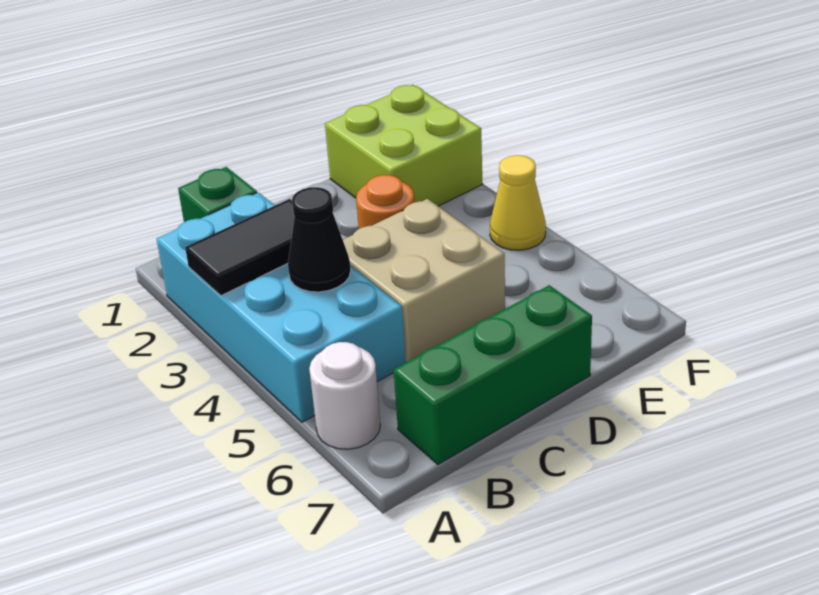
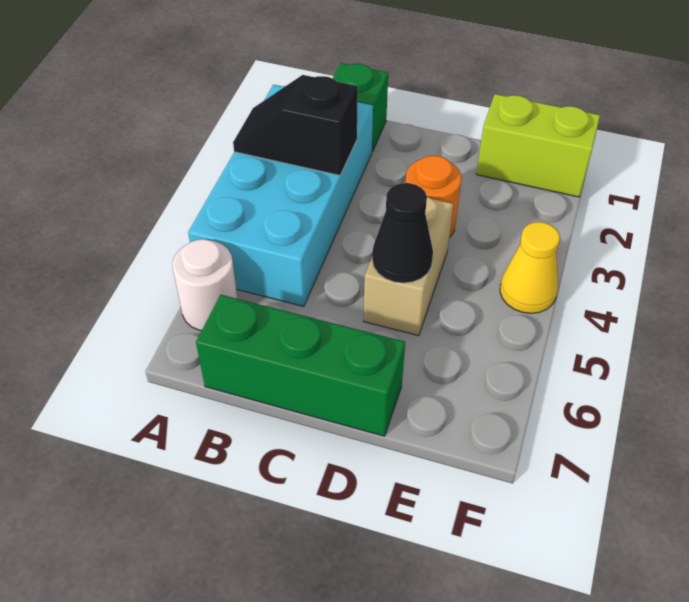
black 1x2 tile [185,199,294,296] -> black 1x2 slope [233,75,358,175]
black 1x1 cone [288,187,351,292] -> black 1x1 cone moved to [372,183,433,283]
tan 2x2 brick [343,199,505,362] -> tan 1x2 brick [364,197,453,336]
lime 2x2 brick [325,85,482,206] -> lime 1x2 brick [476,94,600,197]

